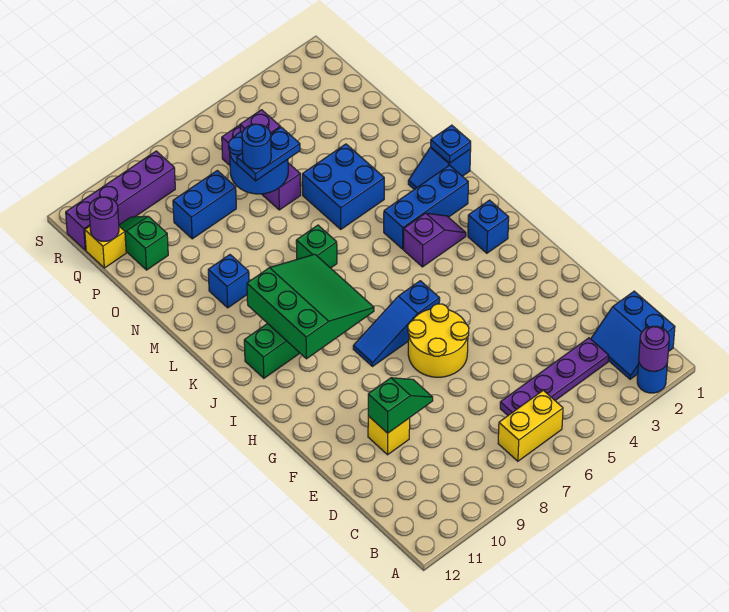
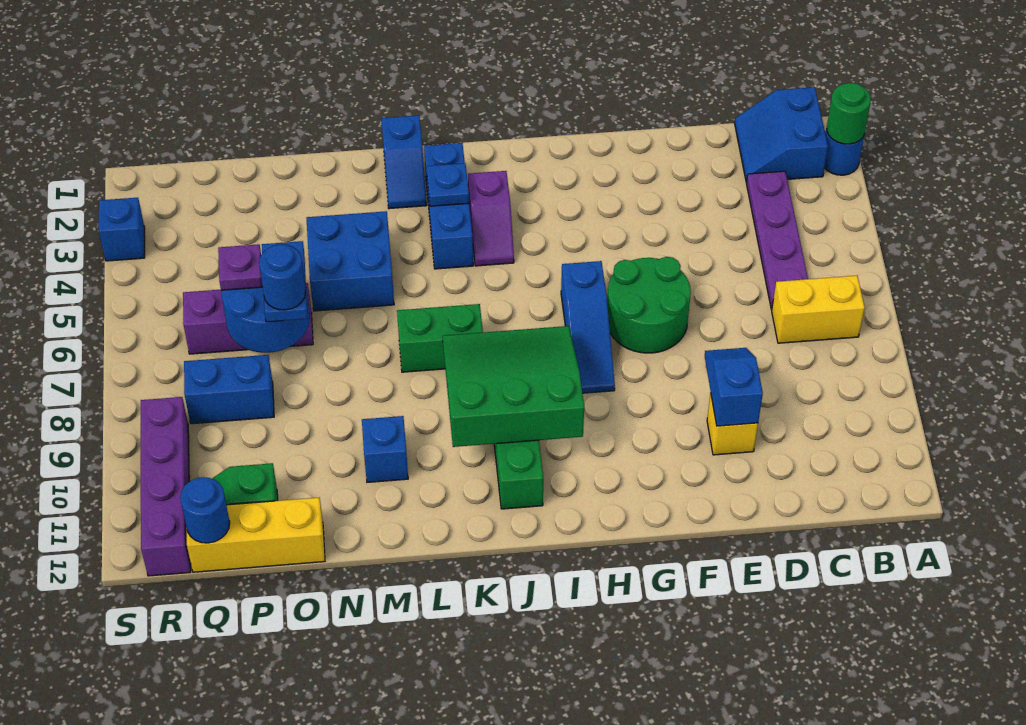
purple 1x1 round brick [639,326,669,371] -> green 1x1 round brick [827,83,871,144]
blue 2x2 slope [591,291,675,379] -> blue 2x2 slope turned to [735,87,828,182]
yellow 1x2 brick [498,390,563,461] -> yellow 1x2 brick turned to [772,276,865,343]
green 1x2 slope [368,378,433,433] -> blue 1x2 slope [705,348,763,426]
yellow 2x2 round brick [408,304,469,377] -> green 2x2 round brick [607,257,691,353]
blue 1x1 brick [468,200,509,253] -> blue 1x1 brick moved to [99,198,145,261]
purple 1x2 slope [404,213,466,267] -> purple 1x2 slope turned to [468,171,514,266]
blue 1x1 plate [431,125,471,163] -> blue 1x1 plate moved to [427,163,469,206]
green 1x1 brick [296,225,337,268] -> green 1x2 brick [397,304,483,372]
blue 1x2 brick [173,170,236,239] -> blue 1x2 brick turned to [184,355,274,424]
yellow 1x1 brick [85,226,126,268] -> yellow 1x3 brick [187,498,325,572]
purple 1x1 round brick [89,197,119,241] -> blue 1x1 round brick [180,477,230,543]

